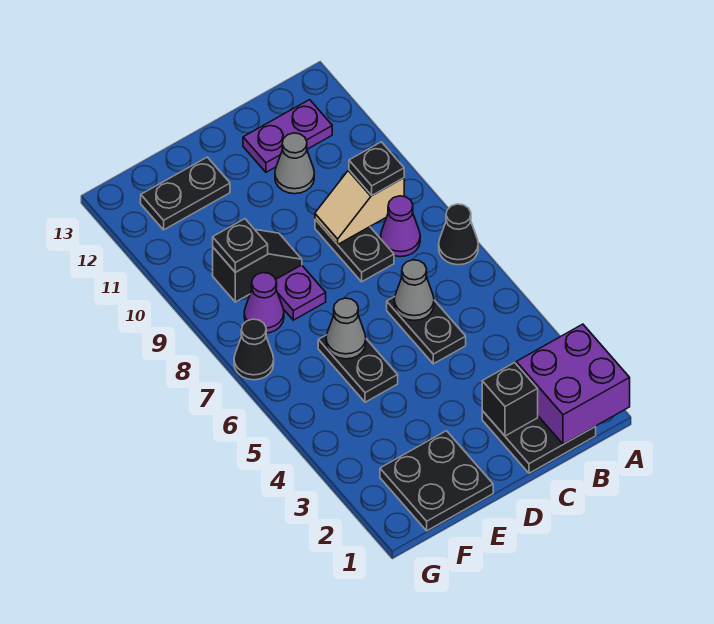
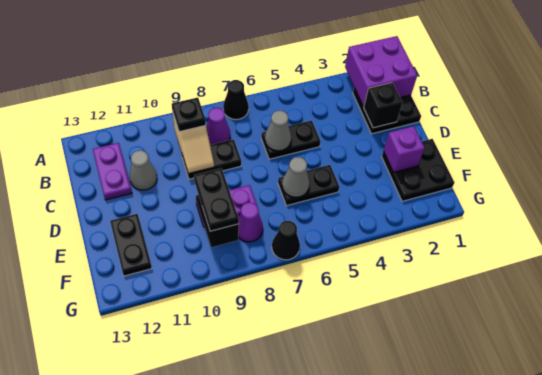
none -> purple 1x1 brick [384,126,425,172]
black 1x1 plate [213,219,268,272] -> black 1x2 plate [194,168,239,231]

